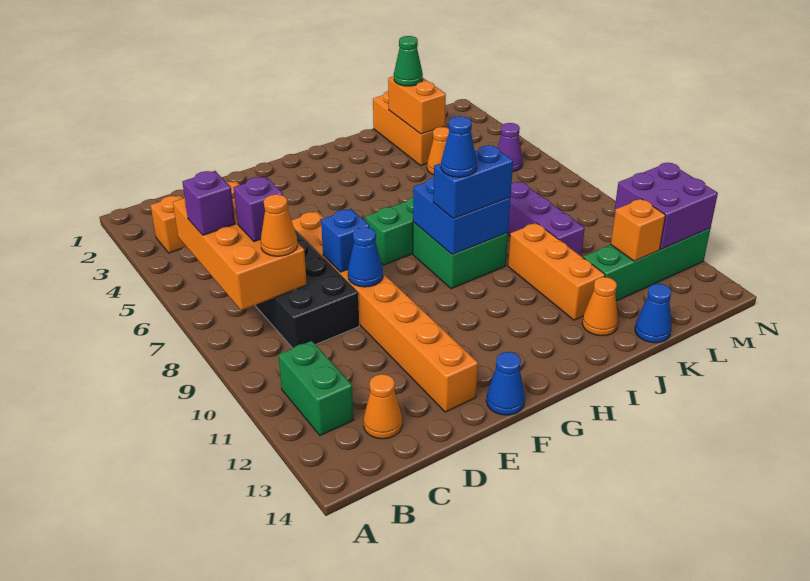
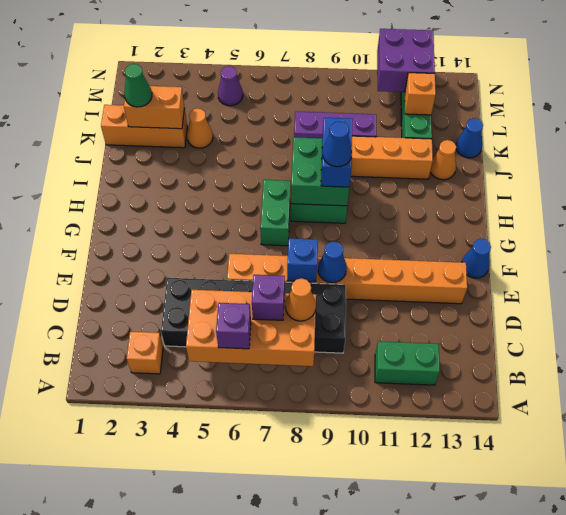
orange 1x1 cone [363,374,402,439] -> none
blue 2x2 brick [413,178,511,255] -> green 2x2 brick [291,137,349,206]

